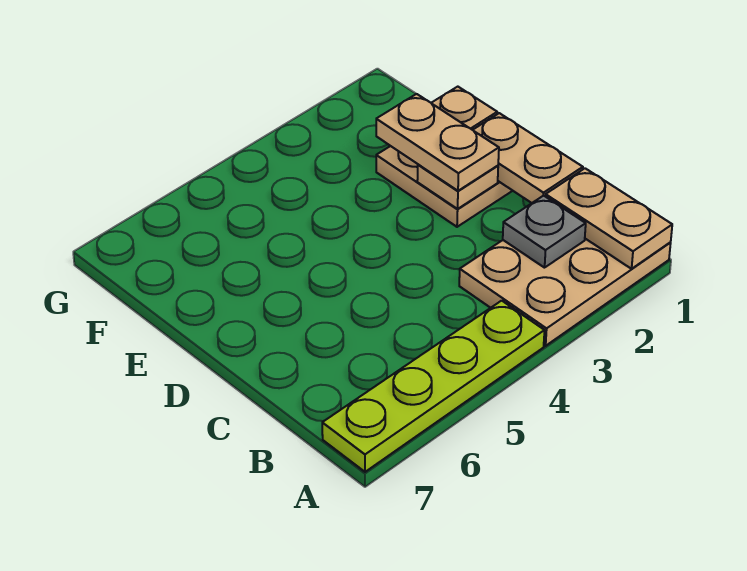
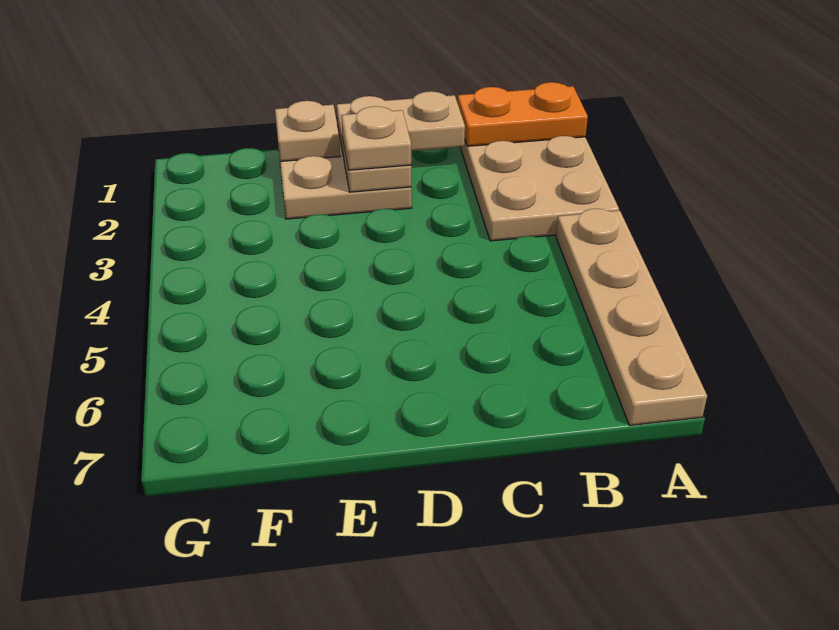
tan 1x2 plate [546,168,672,269] -> orange 1x2 plate [458,82,588,146]
lime 1x4 plate [322,301,545,472] -> tan 1x4 plate [556,209,707,425]
grey 1x1 plate [503,196,586,268] -> none
tan 1x2 plate [376,94,499,191] -> tan 1x1 plate [341,106,411,170]

